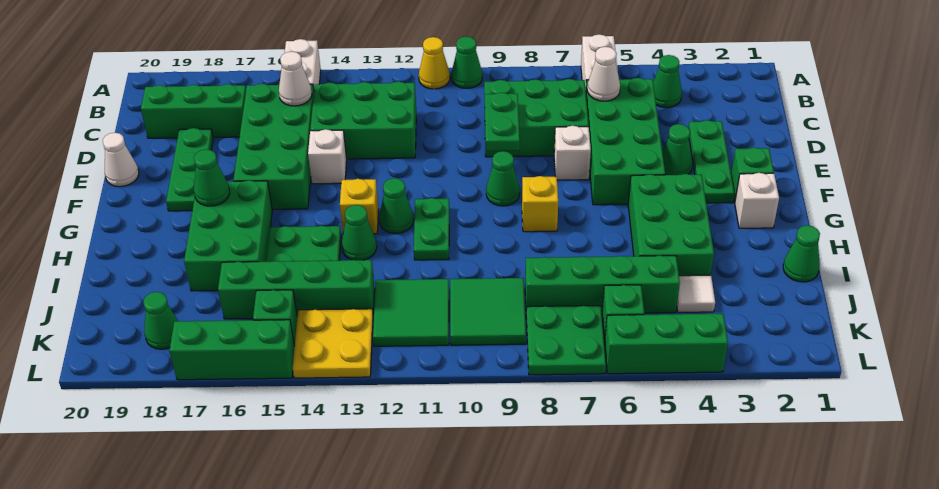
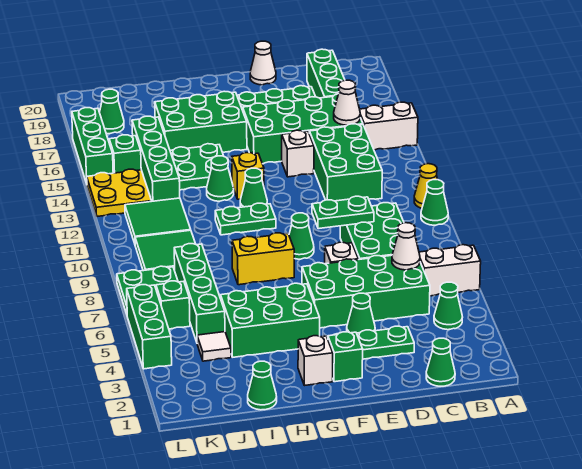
yellow 1x1 brick [522,176,558,232] -> yellow 1x2 brick [232,233,294,285]
green 1x1 cone [194,149,230,206] -> green 1x1 cone moved to [426,338,455,386]

